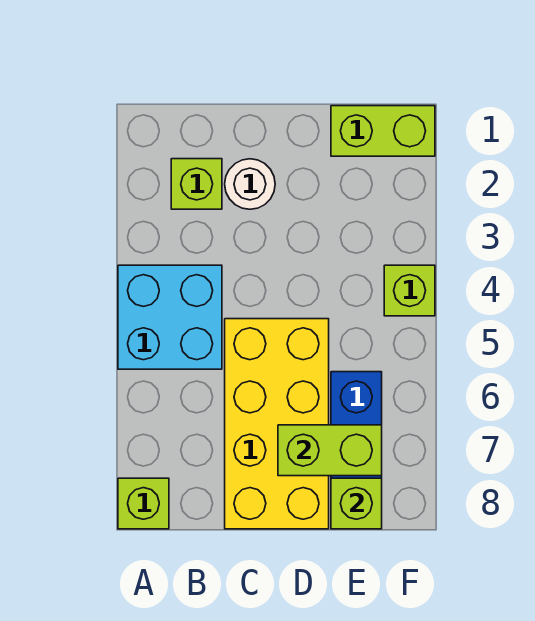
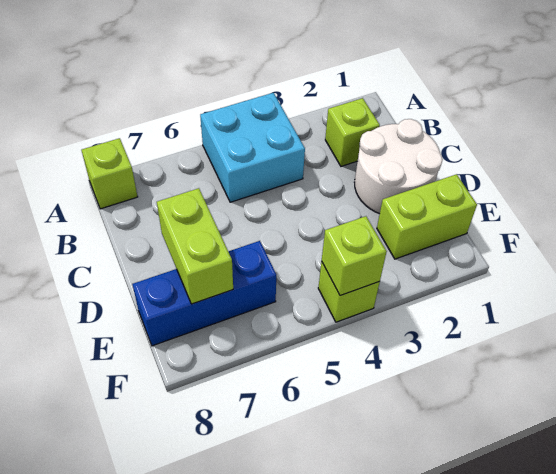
white 1x1 round brick [225,159,275,209] -> white 2x2 round brick [354,119,443,214]
yellow 2x4 brick [225,319,329,529] -> none
lime 1x2 brick [331,106,435,156] -> lime 1x2 brick turned to [377,174,477,259]
lime 1x1 brick [331,478,382,529] -> lime 1x1 brick moved to [322,216,387,296]

